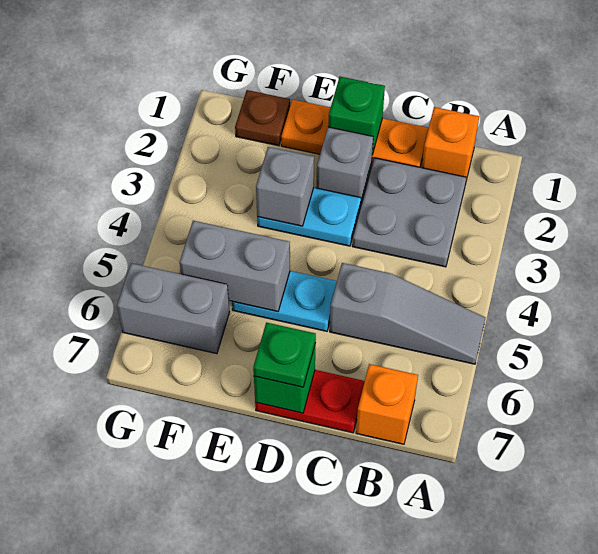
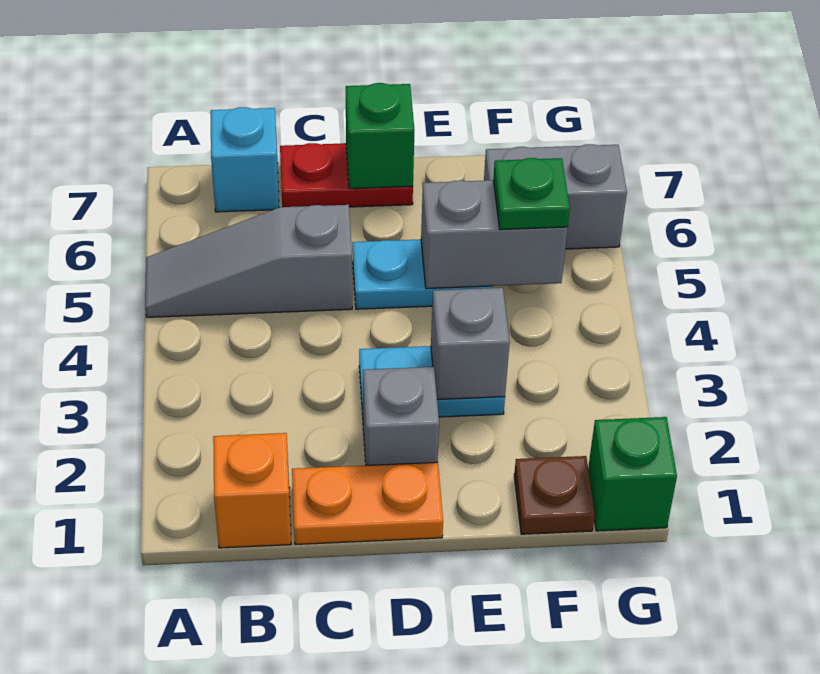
grey 2x2 plate [352,158,466,267] -> none
orange 1x1 brick [356,364,418,444] -> cyan 1x1 brick [211,107,279,212]
orange 1x3 plate [281,100,428,167] -> orange 1x2 plate [292,462,443,545]
green 1x1 brick [328,77,385,155] -> green 1x1 brick moved to [588,417,677,531]
green 1x1 plate [253,322,316,387] -> green 1x1 plate moved to [493,158,570,230]

